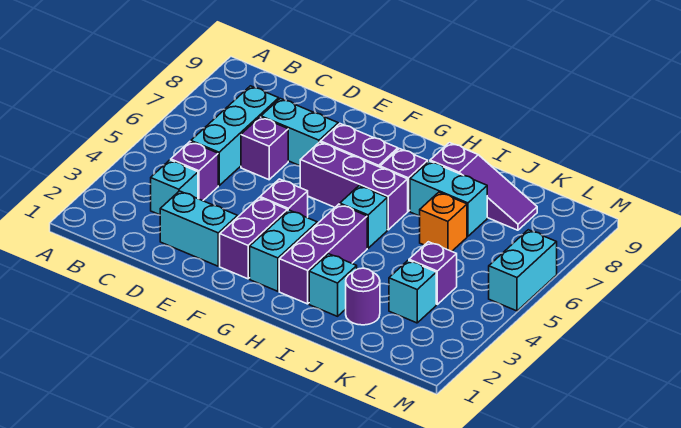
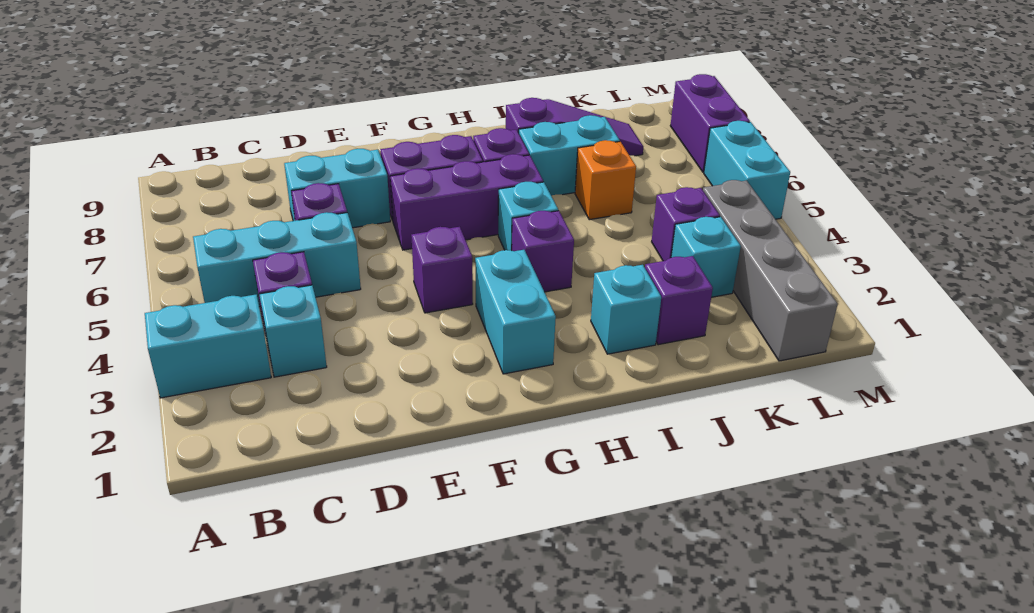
cyan 1x3 brick [191,86,279,186] -> cyan 1x3 brick turned to [193,212,361,307]
cyan 1x2 brick [160,191,238,266] -> cyan 1x2 brick moved to [145,295,271,398]
purple 1x2 brick [220,198,288,279] -> purple 1x2 brick moved to [670,74,750,172]
purple 1x3 brick [279,204,367,304] -> purple 1x1 brick [512,211,574,292]
purple 1x1 round brick [346,268,380,325] -> purple 1x1 brick [645,256,713,345]
none -> grey 1x4 brick [703,180,838,361]

